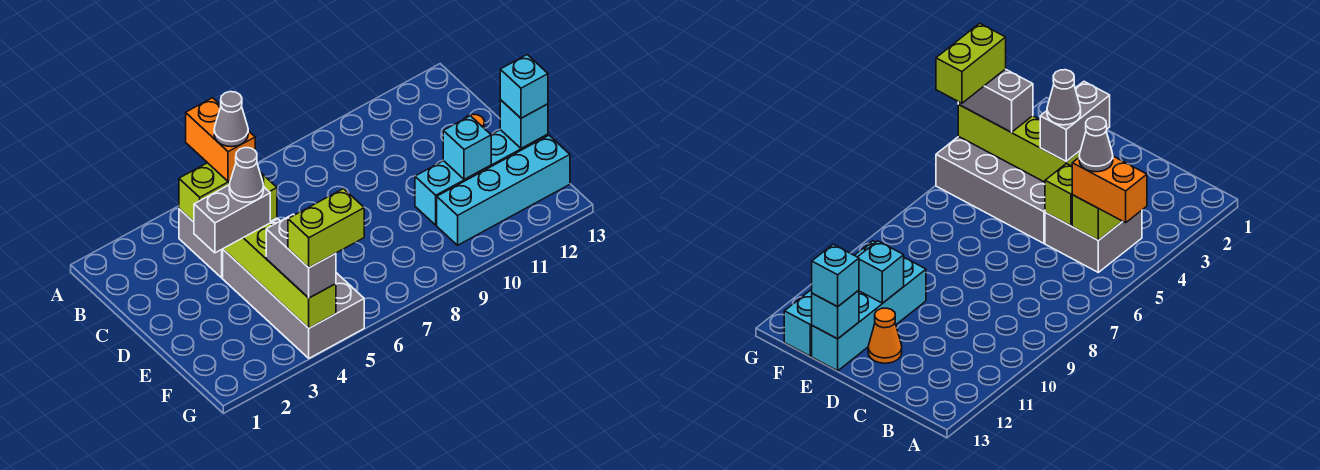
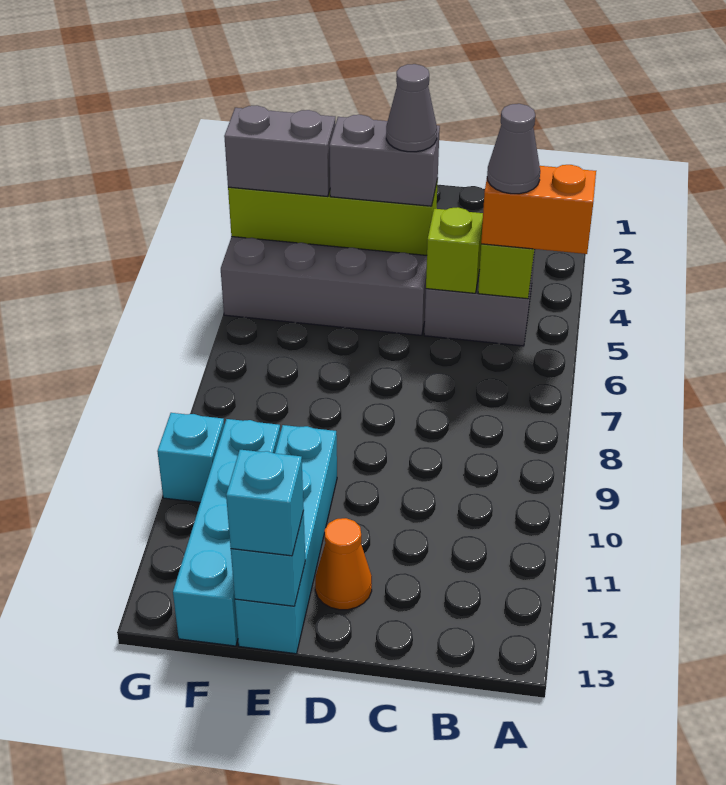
grey 1x2 brick [194,185,270,253] -> grey 1x2 brick turned to [329,115,440,206]
cyan 1x1 brick [443,116,491,180] -> cyan 1x1 brick moved to [157,413,224,502]
lime 1x2 brick [288,189,364,268] -> none

